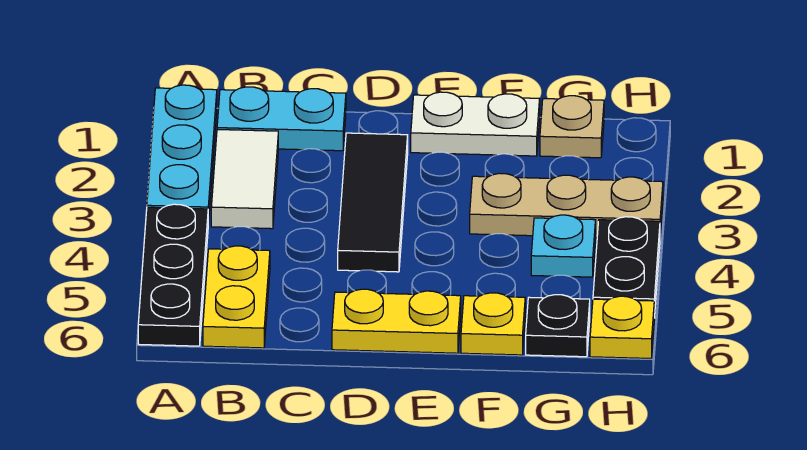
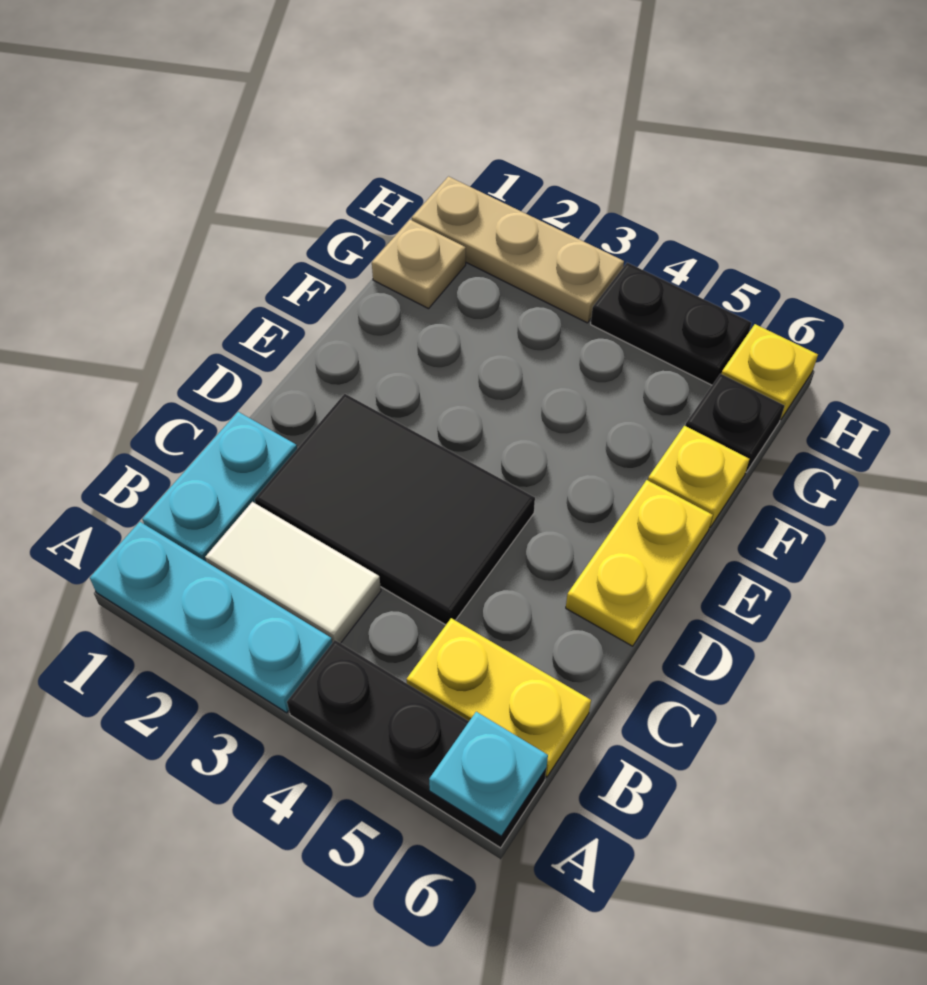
black 1x3 tile [338,133,408,272] -> black 2x3 tile [255,394,535,625]
white 1x2 plate [411,92,540,156] -> none
tan 1x3 plate [470,173,663,237] -> tan 1x3 plate turned to [412,177,624,323]
cyan 1x1 plate [531,215,596,277] -> cyan 1x1 plate moved to [429,712,548,836]

